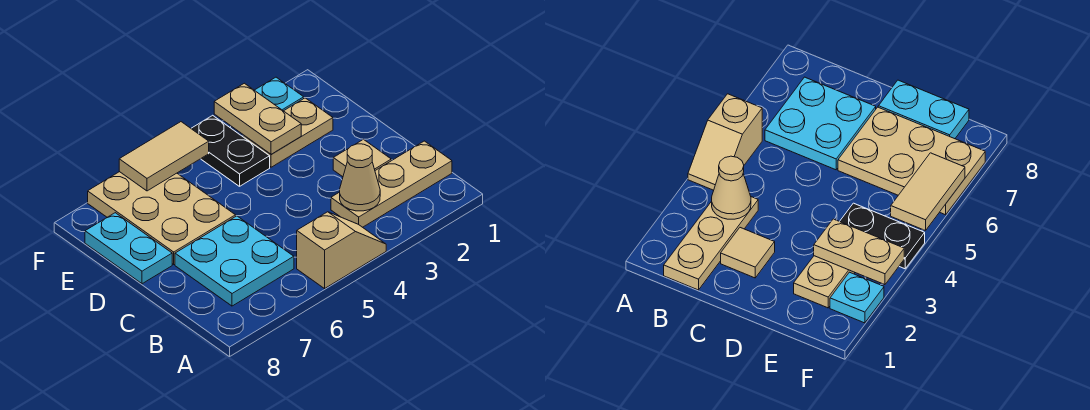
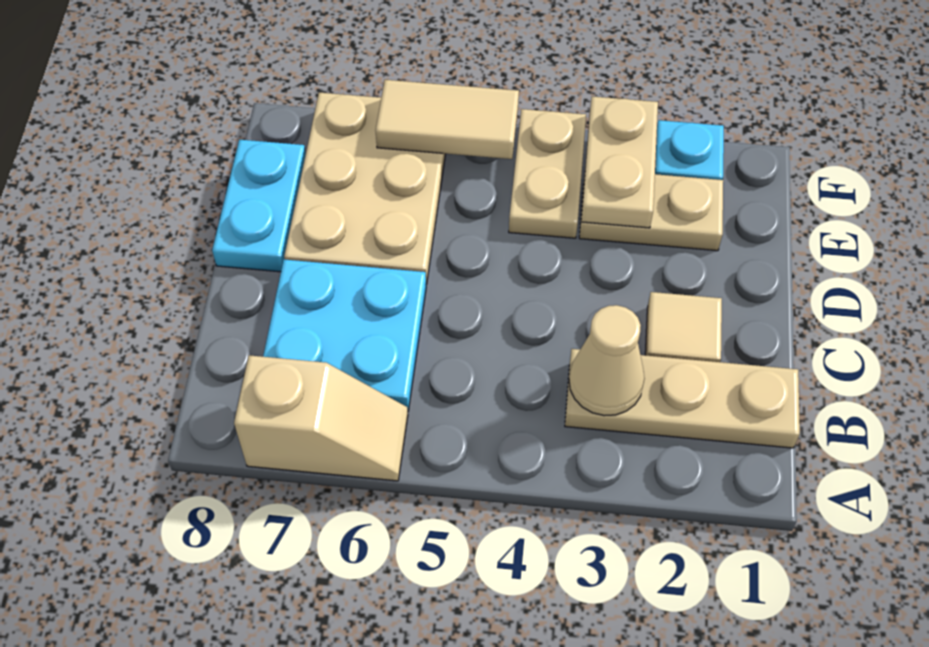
tan 1x2 slope [297,212,386,289] -> tan 1x2 slope moved to [234,355,408,481]
black 1x2 plate [191,115,270,186] -> tan 1x2 plate [509,109,586,238]

